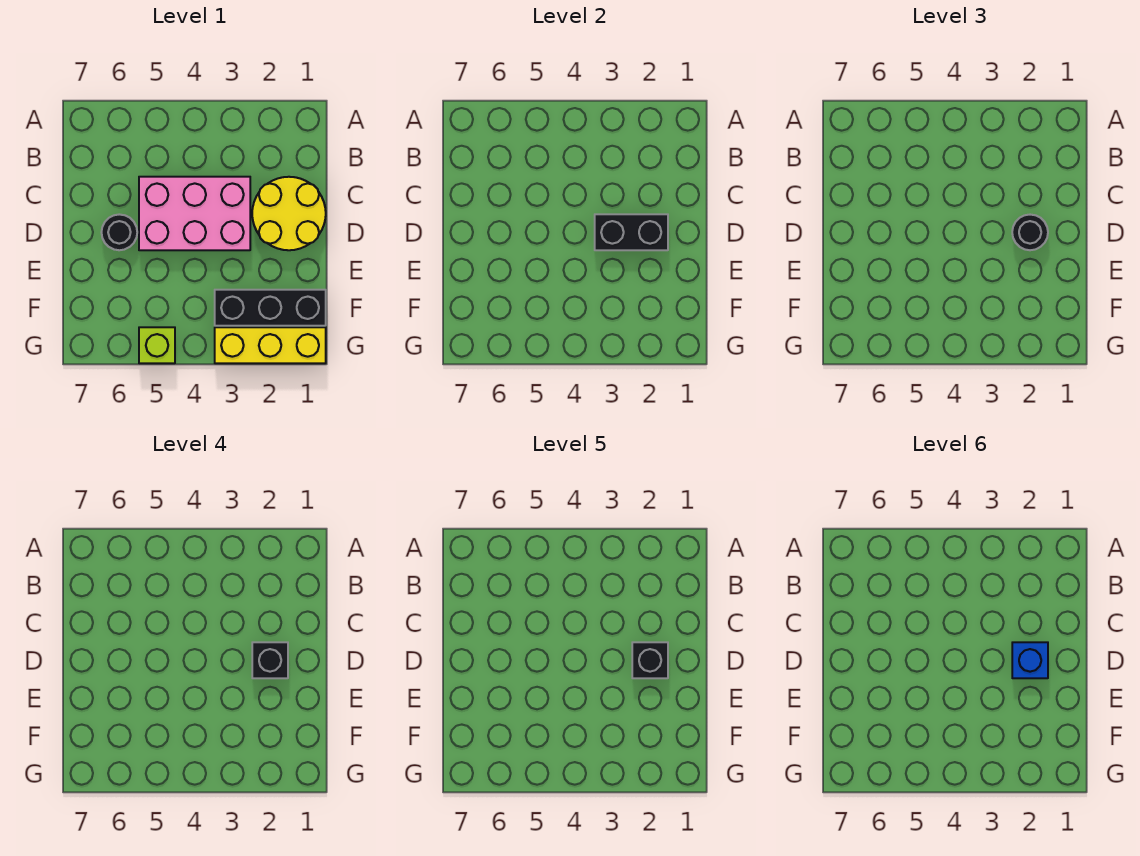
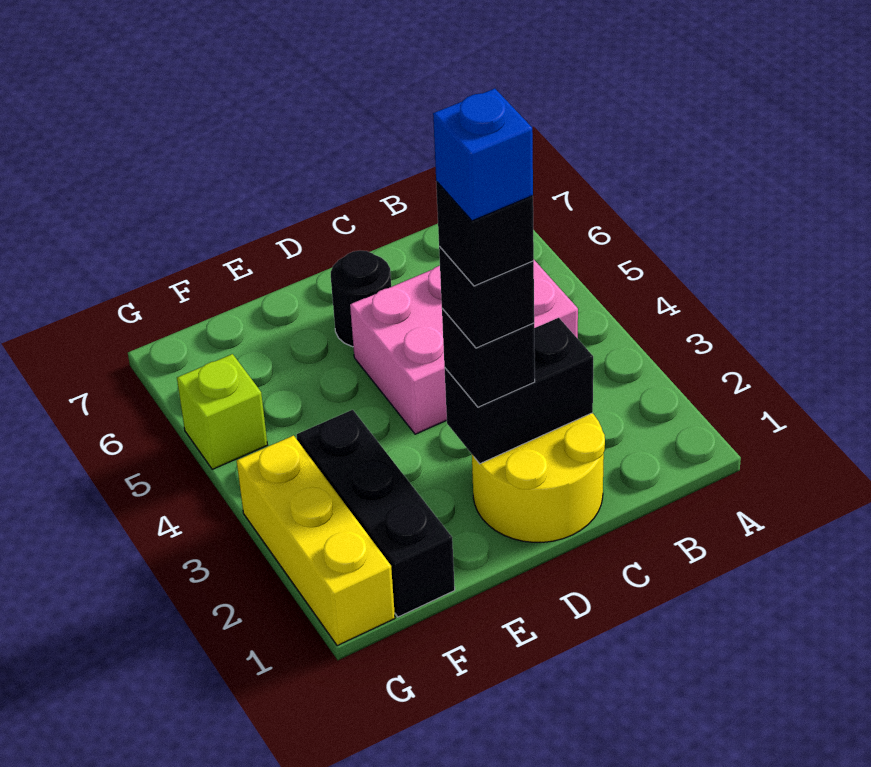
pink 2x3 brick [139,177,250,250] -> pink 2x3 brick turned to [350,260,578,434]
black 1x2 brick [595,214,668,250] -> black 1x2 brick turned to [445,318,593,464]
black 1x1 round brick [1012,215,1048,250] -> black 1x1 brick [442,309,535,407]

